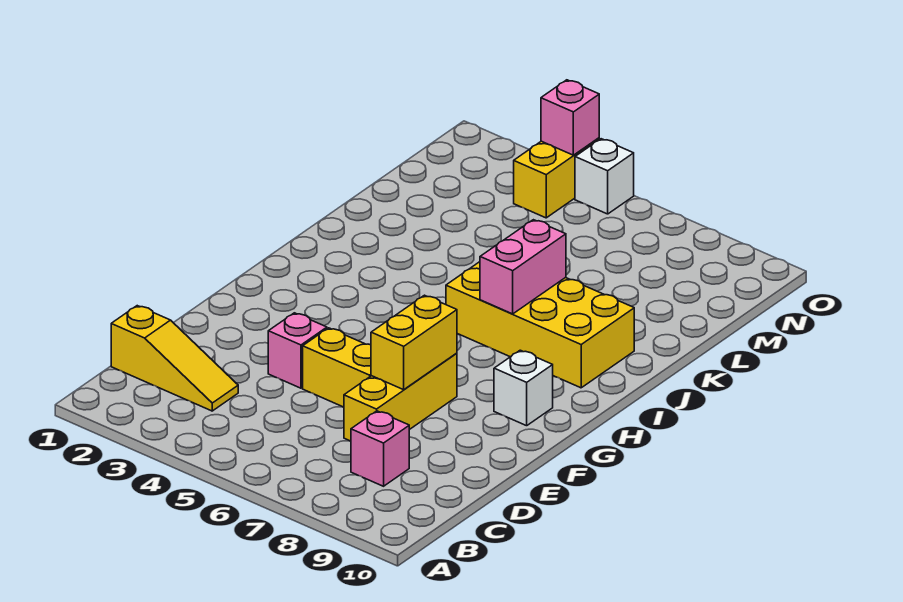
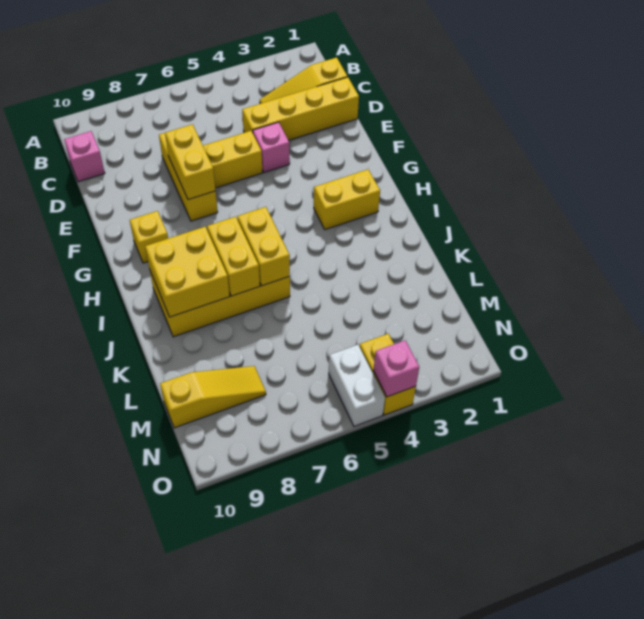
pink 1x1 brick [351,411,409,486] -> pink 1x1 brick moved to [64,131,105,182]
none -> yellow 1x4 brick [242,77,359,140]
white 1x1 brick [494,350,553,426] -> yellow 1x1 brick [130,211,168,263]
none -> yellow 1x2 brick [314,170,380,230]
none -> yellow 1x2 brick [238,207,290,286]
pink 1x2 brick [480,220,566,314] -> yellow 1x2 brick [207,217,260,296]
none -> yellow 2x2 brick [145,227,230,317]
none -> yellow 1x3 slope [160,366,266,428]
white 1x1 brick [575,139,634,214] -> white 1x2 brick [329,345,385,426]

